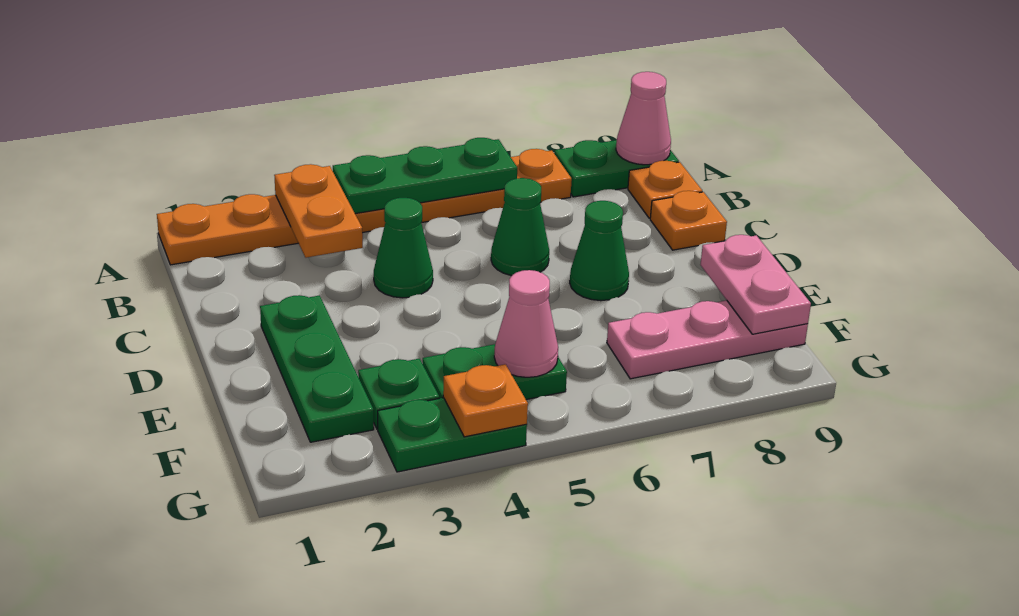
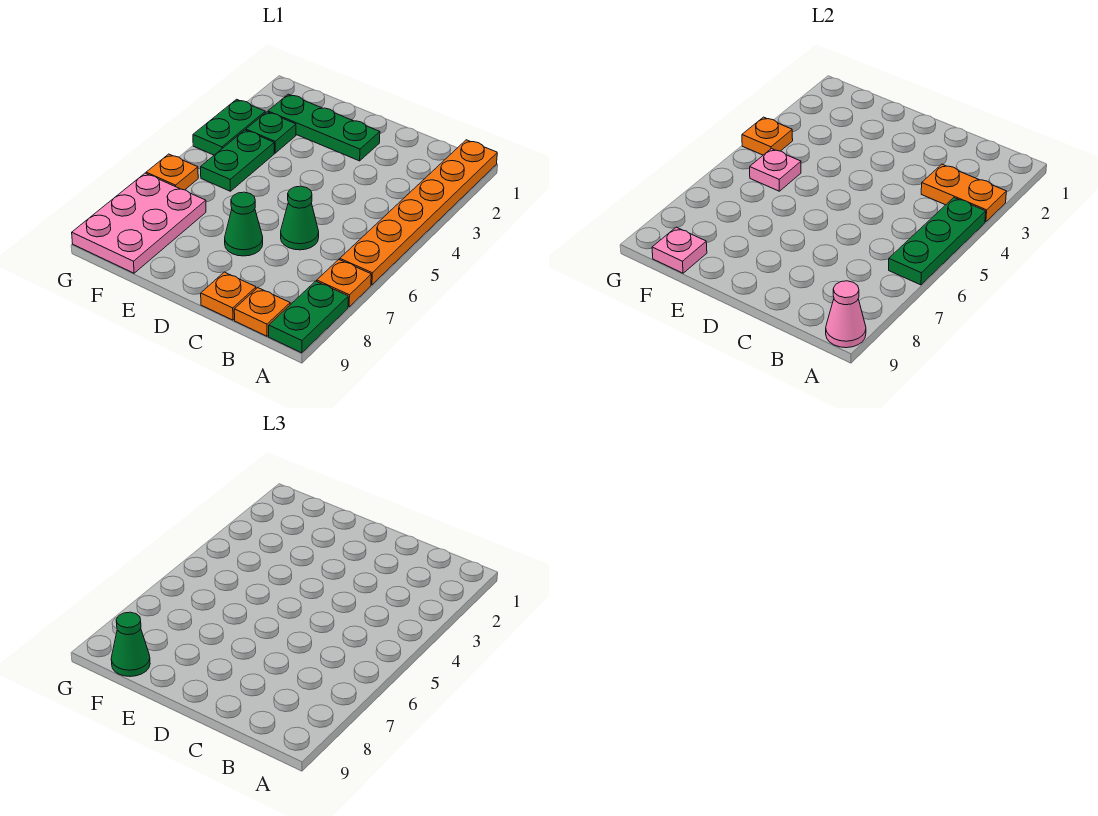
green 1x1 cone [374,198,433,298] -> green 1x1 cone moved to [111,612,150,677]
pink 1x2 plate [700,235,811,334] -> pink 1x1 plate [652,227,707,273]
pink 1x1 cone [494,270,558,377] -> pink 1x1 plate [750,149,801,191]
pink 1x3 plate [607,300,808,379] -> pink 2x3 plate [72,173,206,273]
none -> orange 1x1 plate [146,154,198,190]

